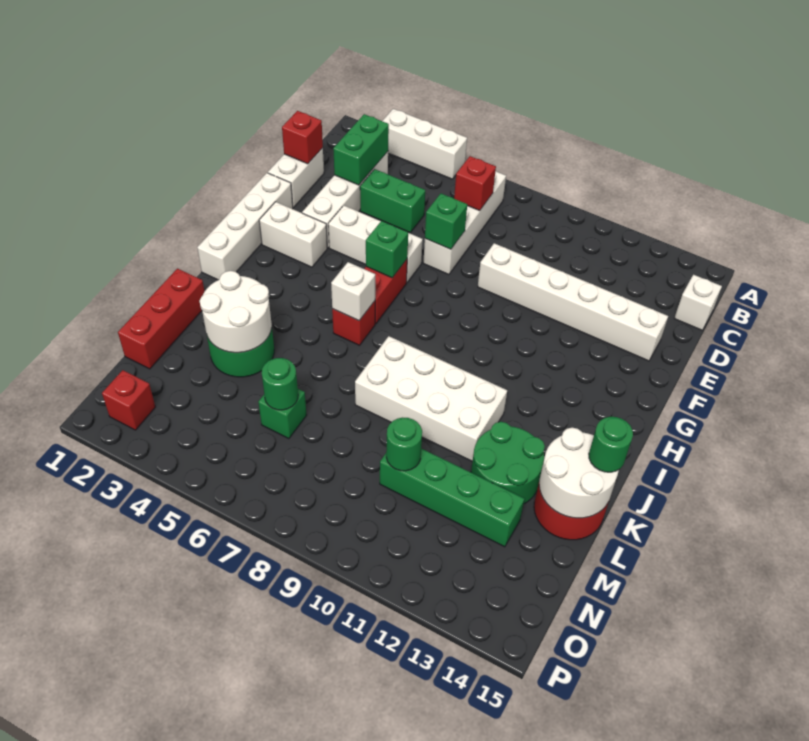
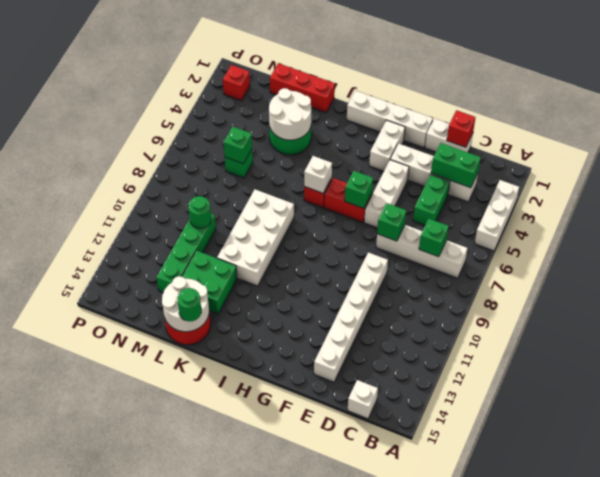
red 1x1 brick [454,156,496,211] -> green 1x1 brick [419,219,449,257]
green 2x2 round brick [471,422,545,504] -> green 2x2 brick [182,251,237,314]
green 1x1 round brick [262,358,298,410] -> green 1x1 brick [224,127,252,164]

